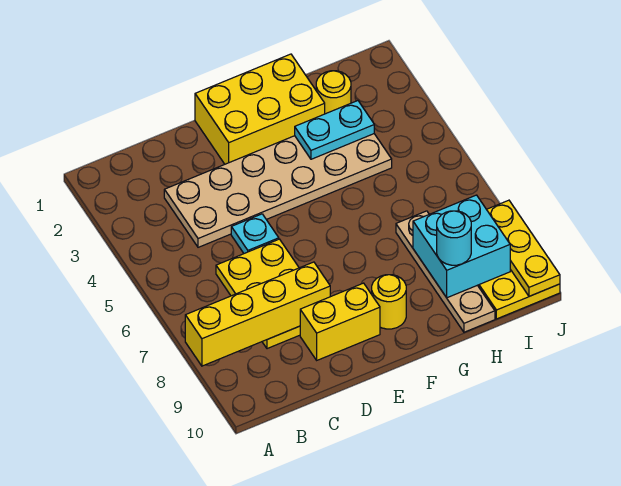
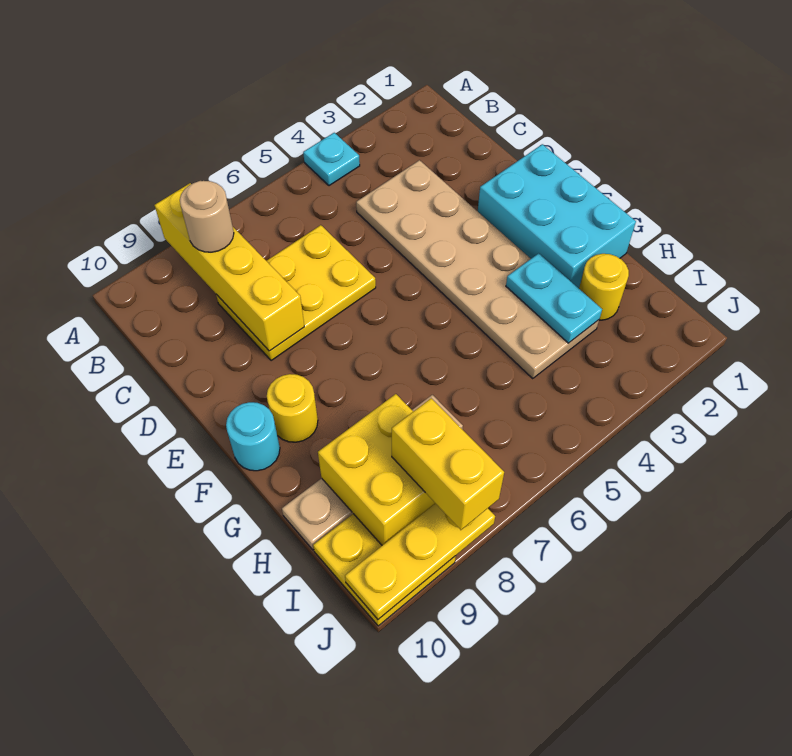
none -> tan 1x1 round brick [180,181,234,252]
cyan 1x1 plate [231,214,279,253] -> cyan 1x1 plate moved to [303,133,360,186]
yellow 1x2 brick [300,283,380,360] -> yellow 1x2 brick moved to [392,398,504,530]
yellow 2x3 brick [195,54,325,164] -> cyan 2x3 brick [478,144,636,288]
cyan 2x2 brick [413,195,510,298] -> yellow 2x2 brick [318,394,435,545]
cyan 1x1 round brick [437,211,471,265] -> cyan 1x1 round brick moved to [226,402,280,471]

